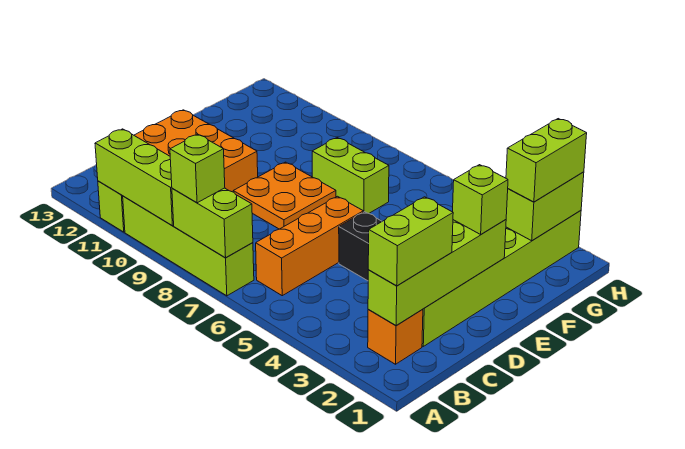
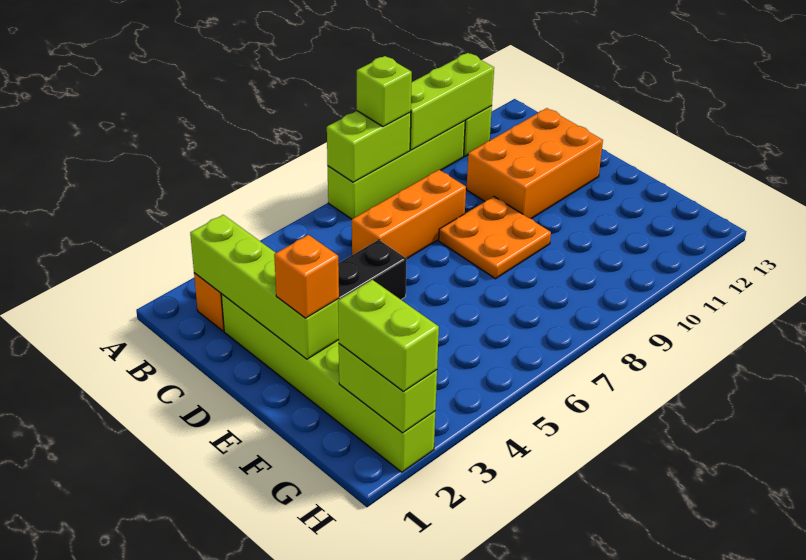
lime 1x2 brick [368,197,453,286] -> none
orange 1x3 brick [256,196,363,296] -> orange 1x3 brick turned to [352,170,466,259]
lime 1x1 brick [453,165,508,234] -> orange 1x1 brick [274,235,339,318]
lime 1x2 brick [312,138,389,213] -> none

